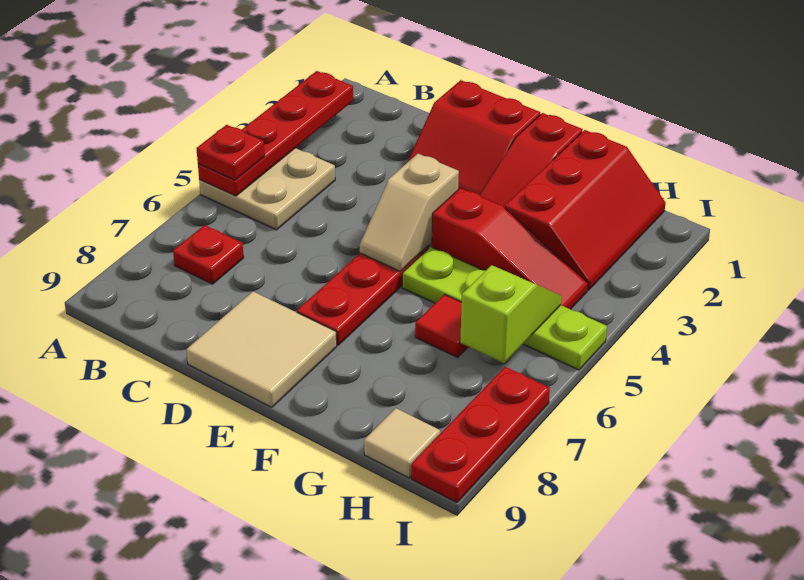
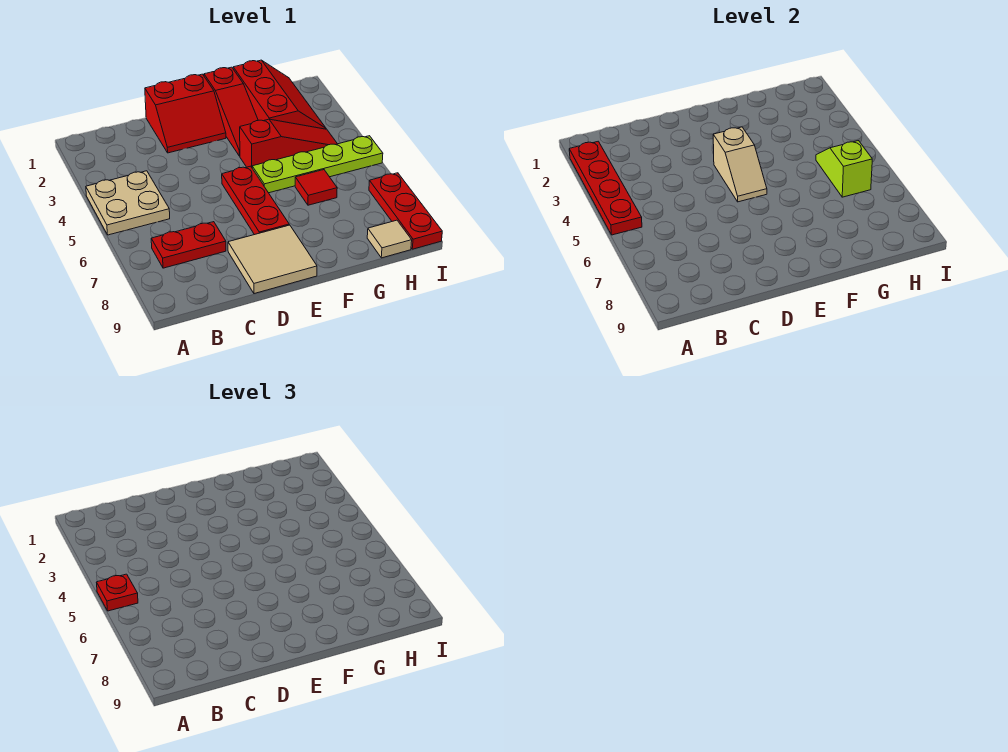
red 1x1 plate [173,225,244,284] -> red 1x2 plate [151,222,226,268]

